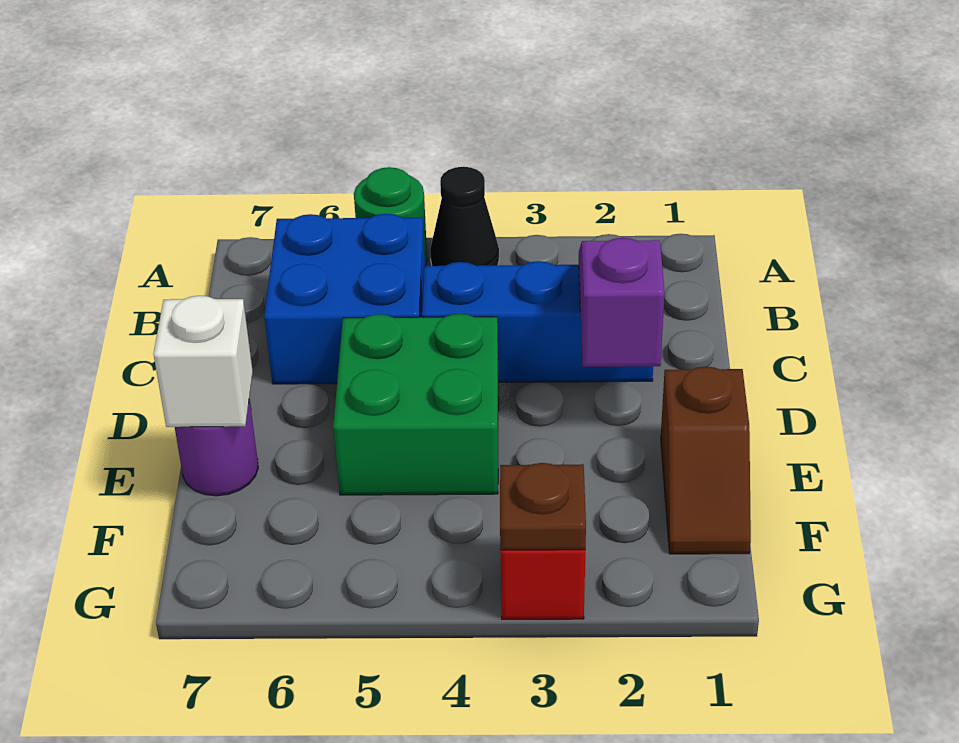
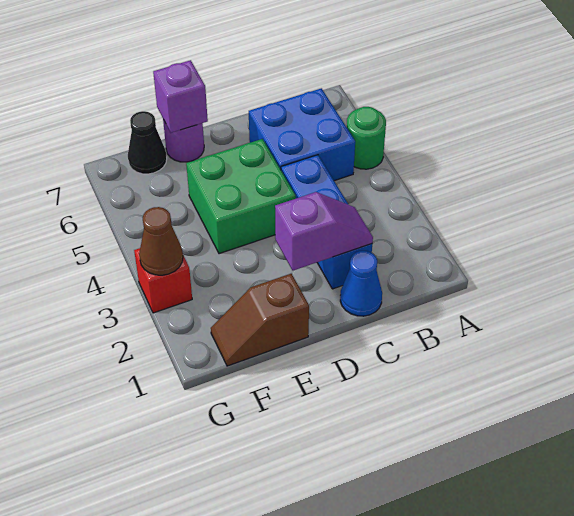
black 1x1 cone [430,167,499,266] -> black 1x1 cone moved to [128,111,167,174]
none -> blue 1x1 cone [340,251,382,316]
white 1x1 brick [154,296,253,427] -> purple 1x1 brick [153,60,208,133]
brown 1x1 plate [500,463,586,550] -> brown 1x1 cone [139,207,183,275]

